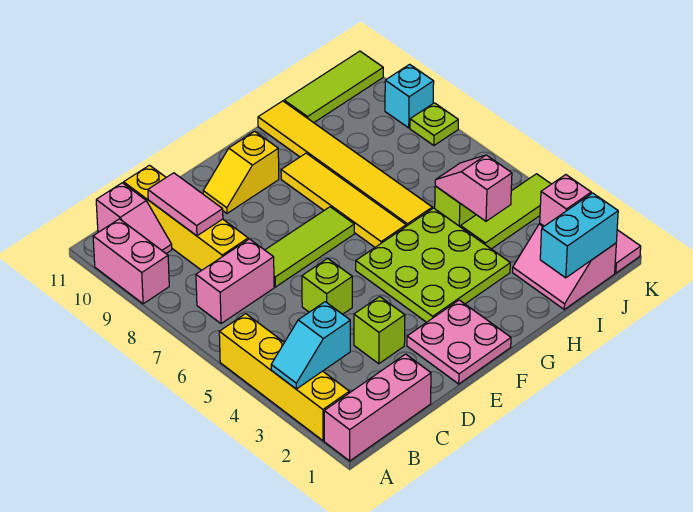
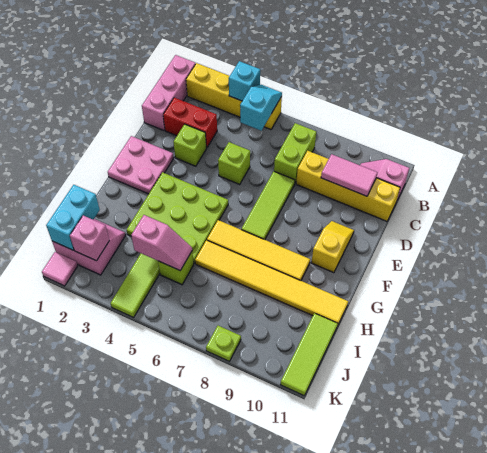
cyan 1x2 slope [271,302,350,389] -> cyan 1x2 slope moved to [240,85,282,131]
pink 1x2 brick [93,219,169,304] -> none
pink 1x2 brick [196,239,274,324] -> lime 1x2 brick [274,123,316,183]
none -> red 1x2 brick [163,98,217,148]
cyan 1x1 brick [385,64,434,128] -> cyan 1x1 brick moved to [229,61,260,101]

